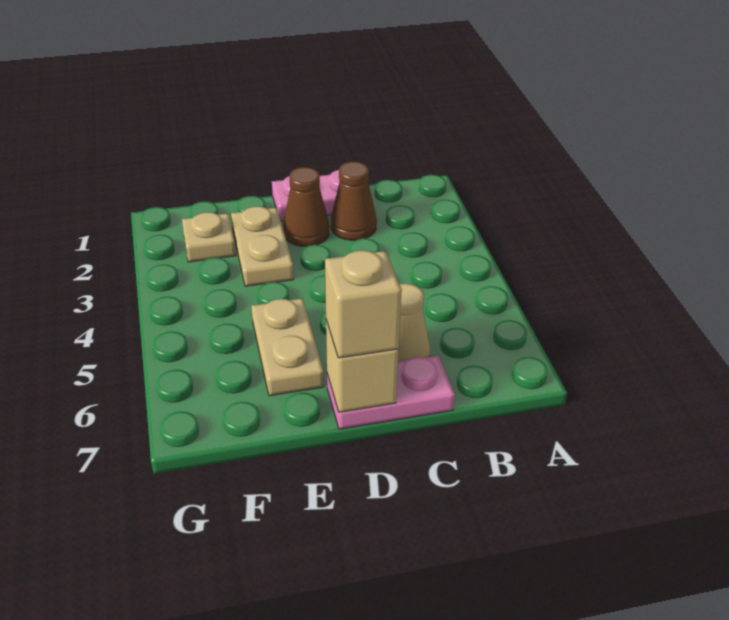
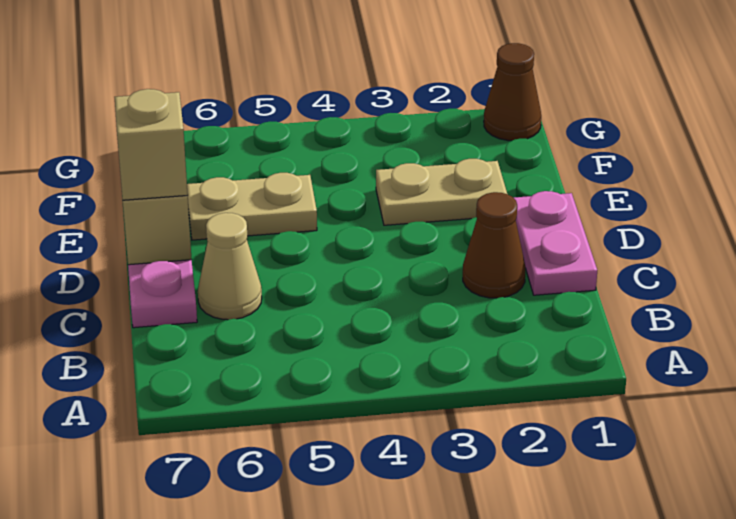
brown 1x1 cone [283,167,329,246] -> brown 1x1 cone moved to [484,43,541,141]
tan 1x1 plate [182,212,236,262] -> none

